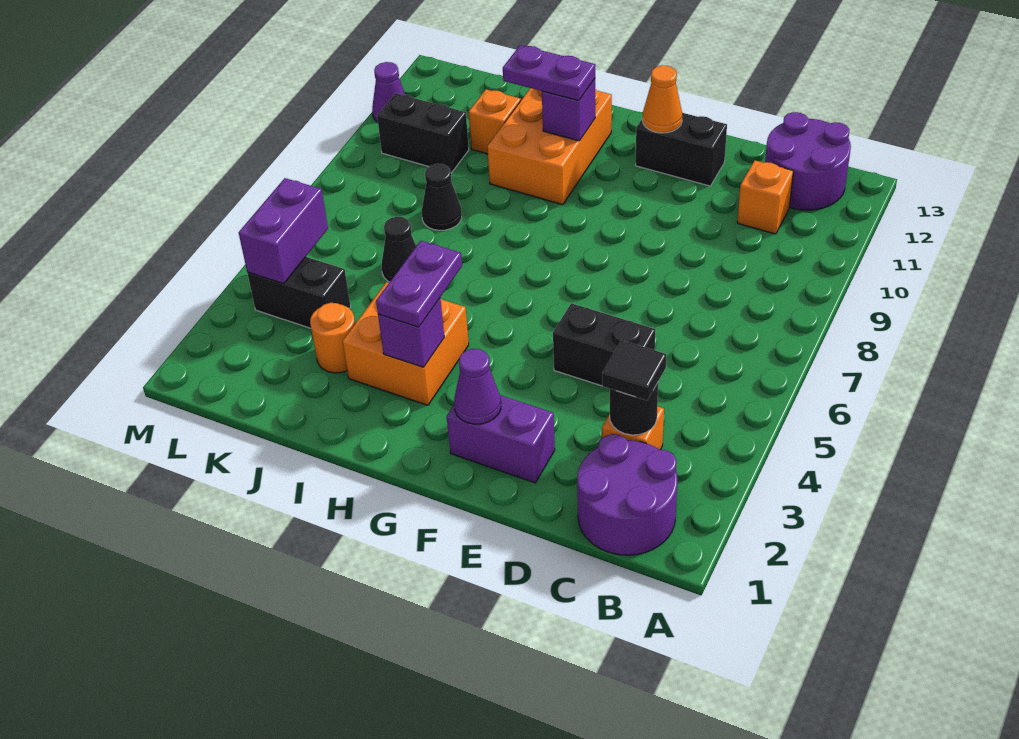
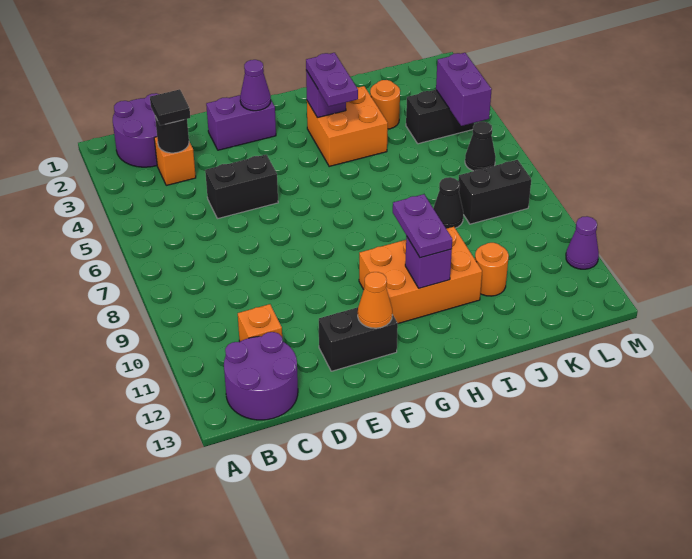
orange 2x3 brick [487,88,612,205] -> orange 2x3 brick turned to [359,227,482,324]
purple 1x2 plate [503,45,595,101] -> purple 1x2 plate turned to [393,194,452,258]
black 1x1 cone [382,217,416,282] -> black 1x1 cone moved to [465,122,496,171]
orange 1x1 brick [469,89,521,154] -> orange 1x1 round brick [475,243,509,296]
black 1x2 brick [377,93,469,173] -> black 1x2 brick moved to [458,160,531,224]

